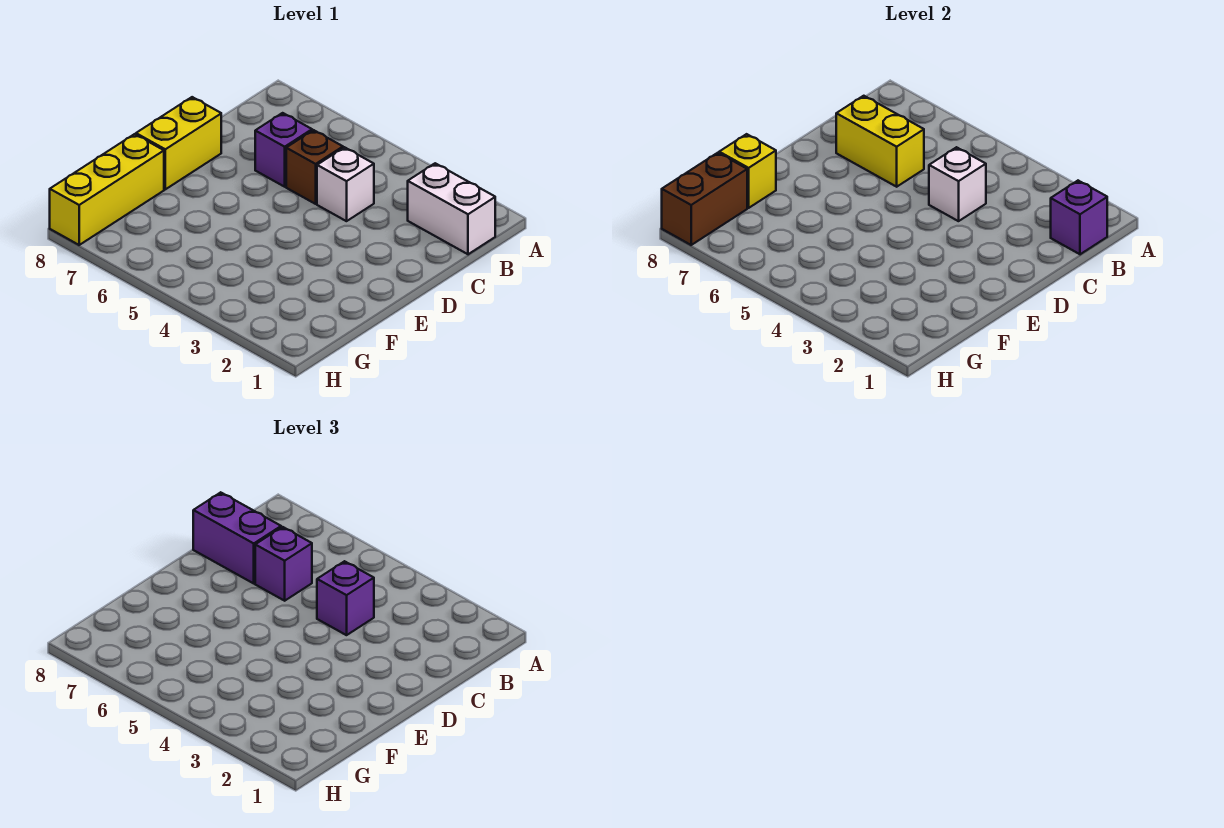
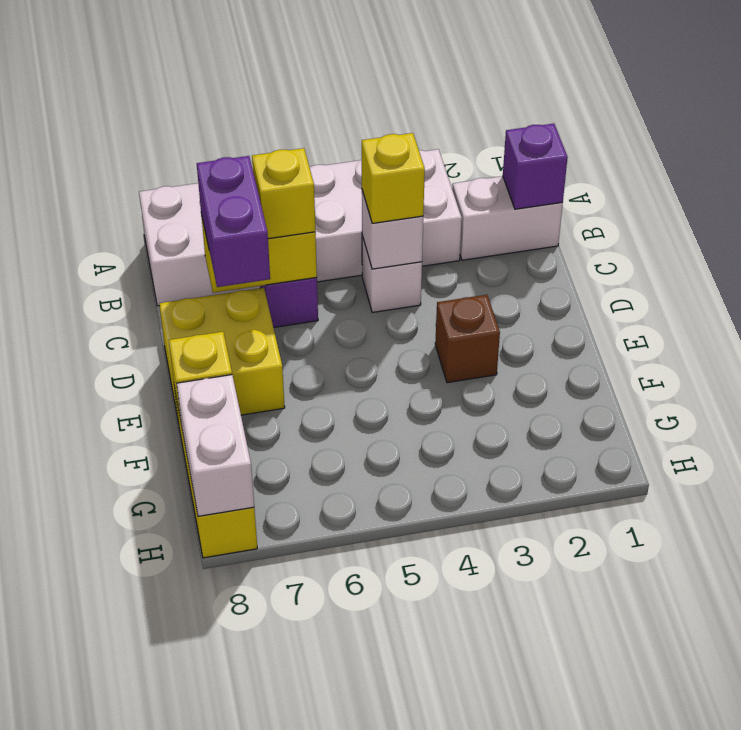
none -> white 2x6 brick [139,149,462,306]
purple 1x1 brick [317,561,374,635] -> yellow 1x1 brick [362,133,425,223]
brown 1x1 brick [286,130,343,204] -> brown 1x1 brick moved to [435,295,500,383]
purple 1x1 brick [255,527,312,601] -> yellow 1x1 brick [252,148,315,239]
purple 1x2 brick [193,492,281,583] -> purple 1x2 brick turned to [197,156,270,287]
yellow 1x2 brick [136,97,221,189] -> yellow 2x2 brick [159,288,285,418]
brown 1x2 brick [662,153,747,245] -> white 1x2 brick [177,375,254,516]

